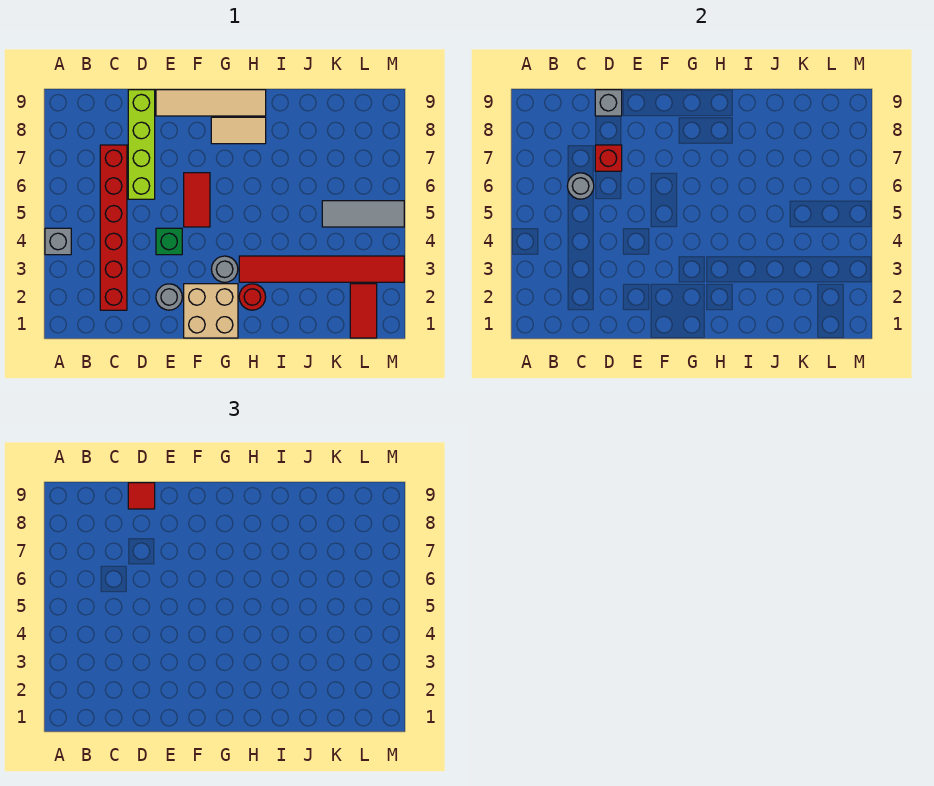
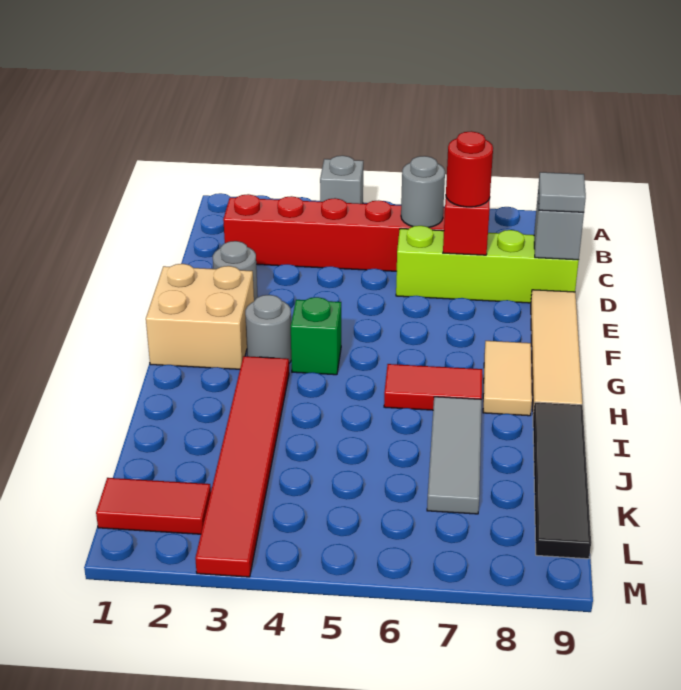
red 1x1 tile [128,483,155,509] -> grey 1x1 tile [538,172,586,212]
green 1x1 brick [156,228,182,255] -> green 1x1 brick moved to [291,297,341,375]
red 1x2 tile [184,173,210,227] -> red 1x2 tile moved to [384,364,482,410]
red 1x1 round brick [239,284,266,310] -> red 1x1 round brick moved to [446,131,493,207]
none -> black 1x4 tile [533,402,591,559]
grey 1x3 tile [322,201,404,227] -> grey 1x3 tile moved to [427,397,482,514]

